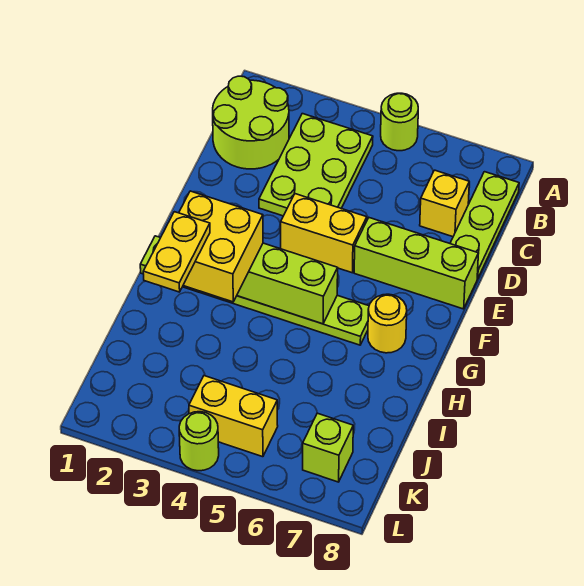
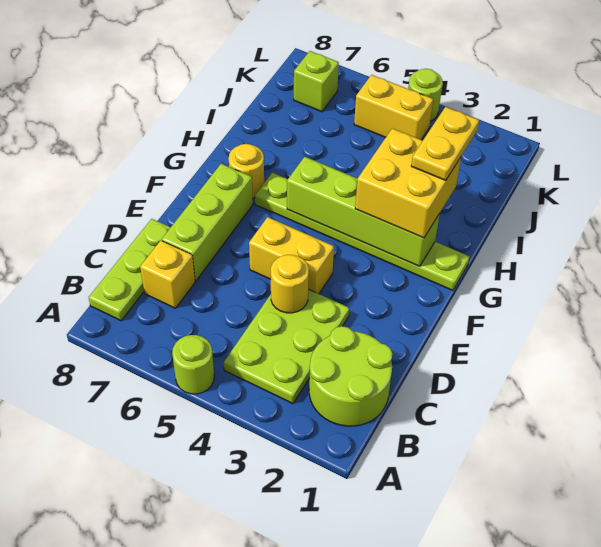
none -> yellow 1x1 round brick [271,255,309,313]
lime 1x3 brick [354,218,479,309] -> lime 1x3 brick turned to [162,164,253,281]

